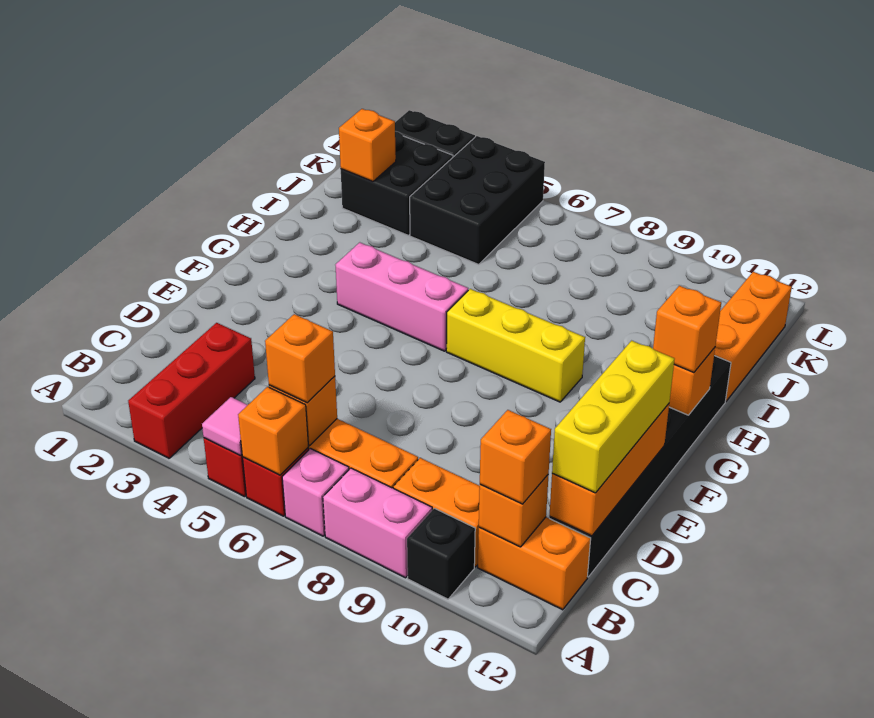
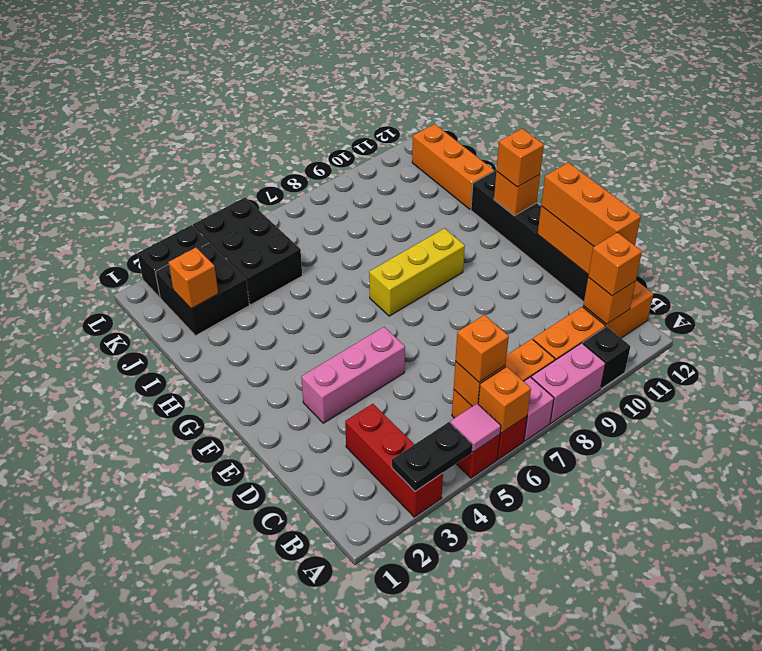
none -> black 1x2 plate [392,422,473,491]
yellow 1x3 brick [552,341,674,493] -> orange 1x3 brick [541,163,641,247]
pink 1x3 brick [335,242,468,351] -> pink 1x3 brick moved to [301,327,405,423]

